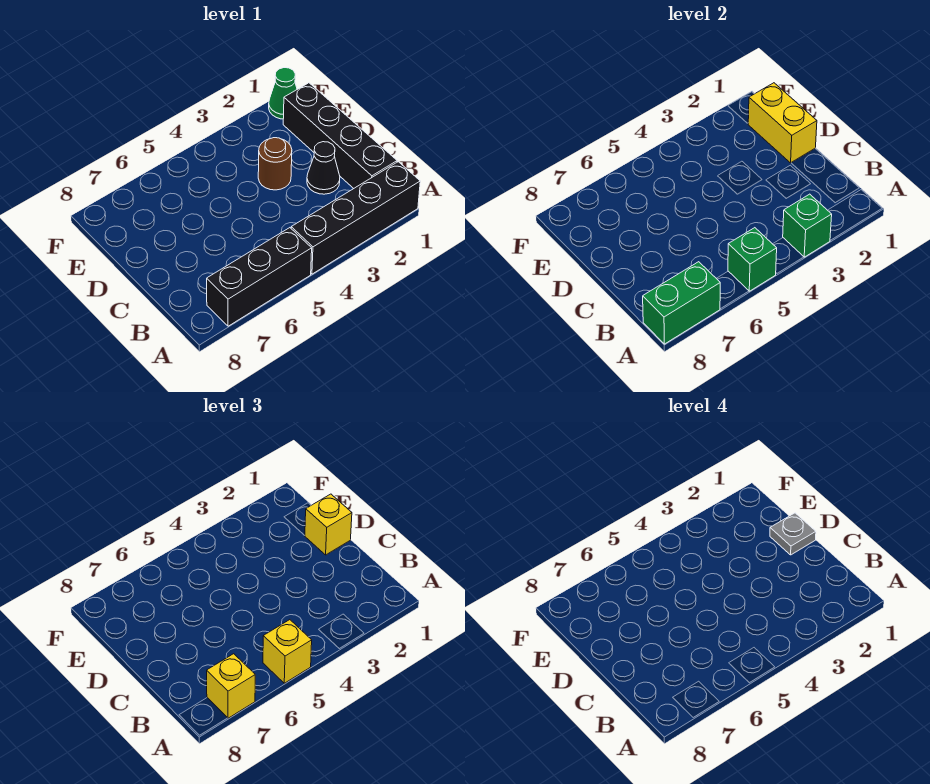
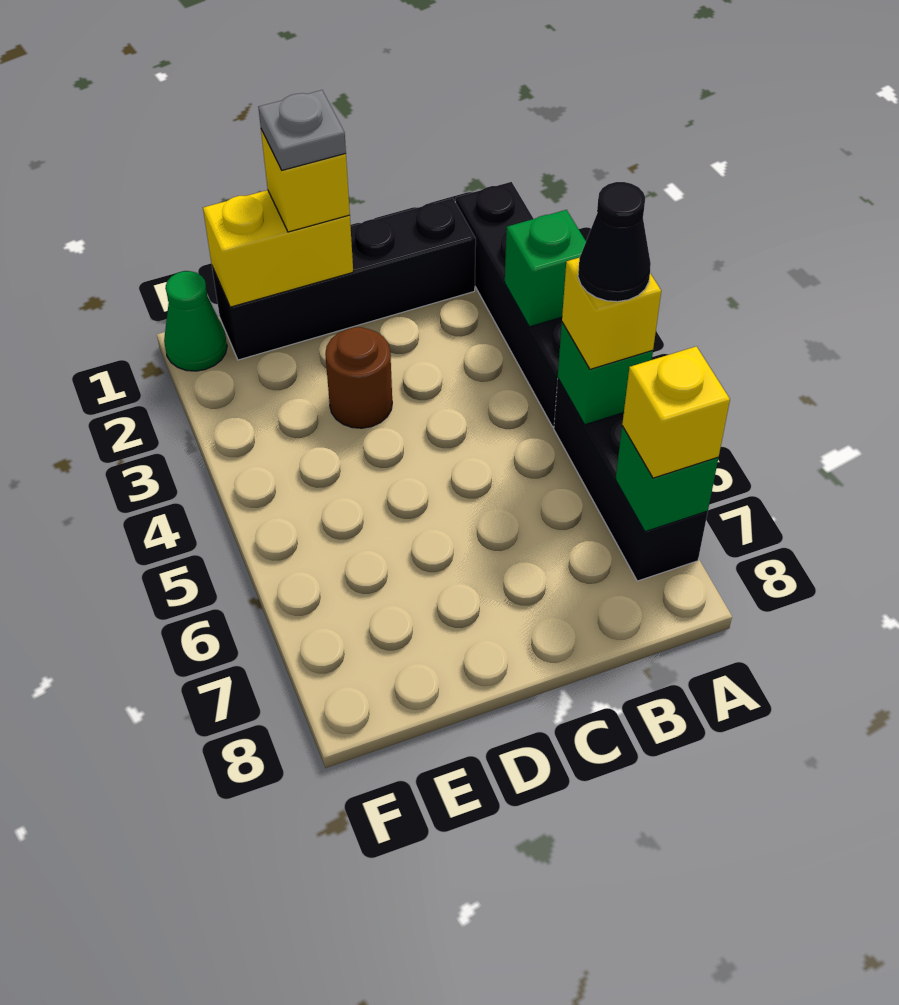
green 1x2 brick [643,262,720,344] -> green 1x1 brick [615,426,718,532]
black 1x1 cone [307,142,340,194] -> black 1x1 cone moved to [578,182,651,302]

